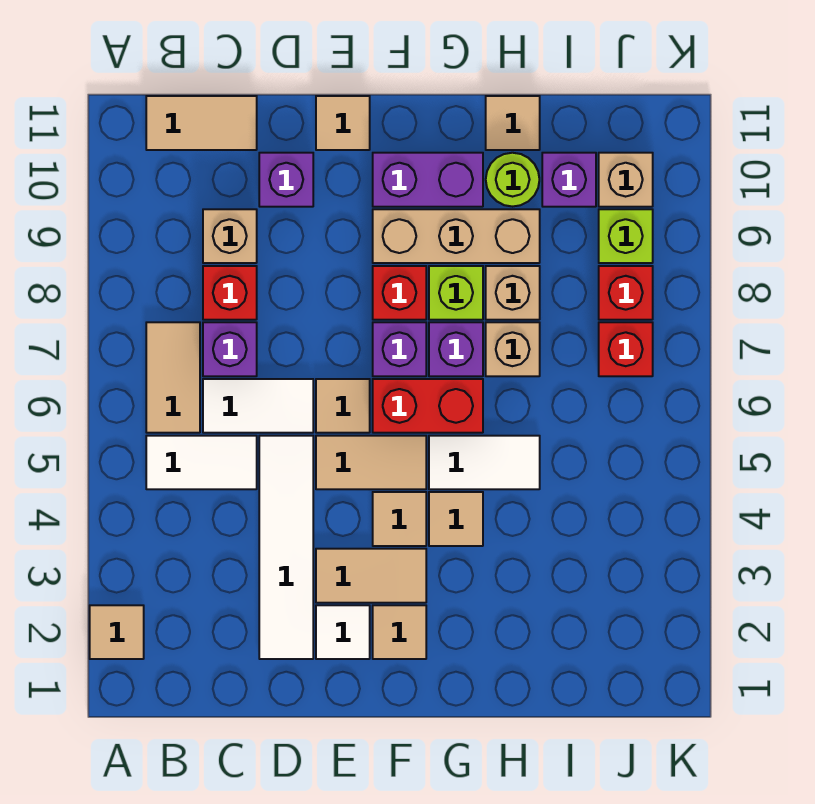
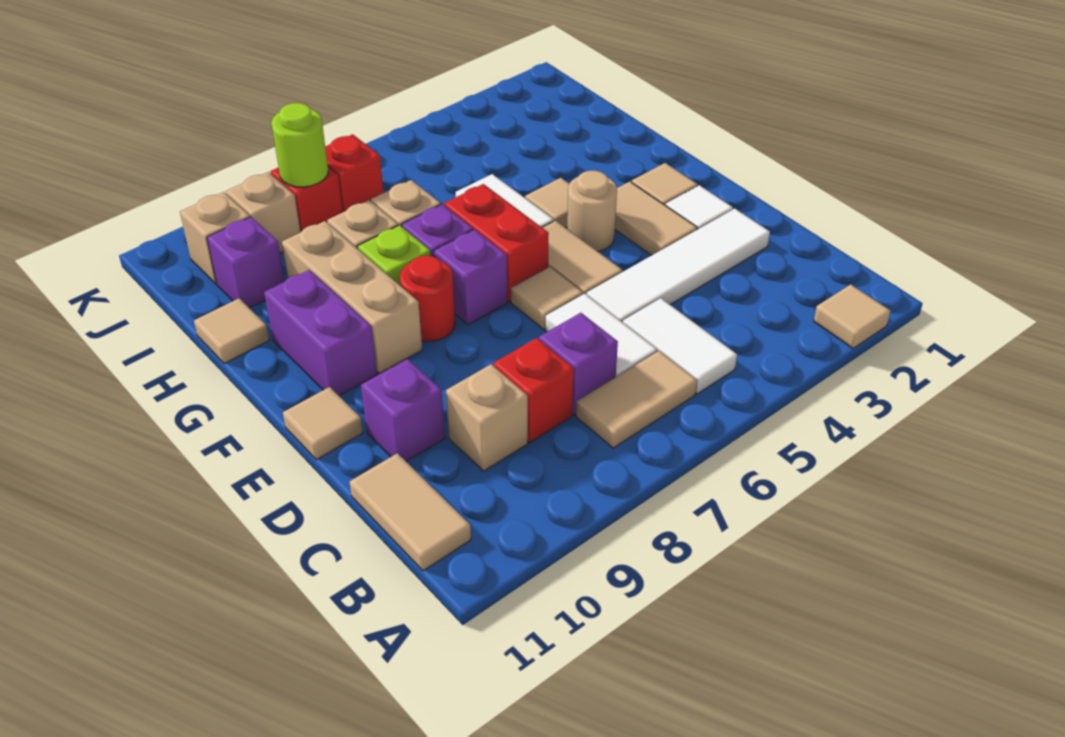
tan 1x1 tile [373,492,426,546] -> tan 1x1 round brick [567,171,617,251]
red 1x1 brick [373,266,426,320] -> red 1x1 round brick [400,256,455,342]
lime 1x1 round brick [486,153,539,207] -> lime 1x1 round brick moved to [271,103,328,187]
lime 1x1 brick [599,209,653,263] -> tan 1x1 brick [226,172,300,253]

